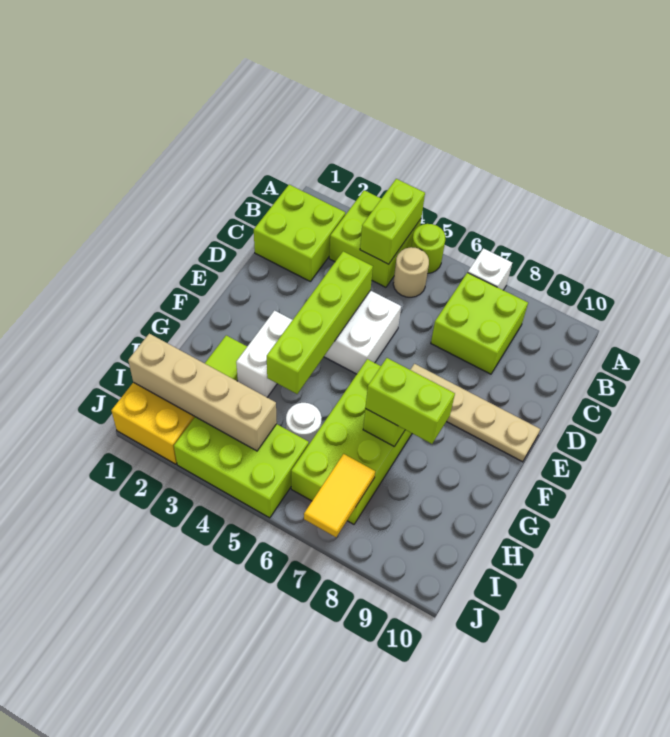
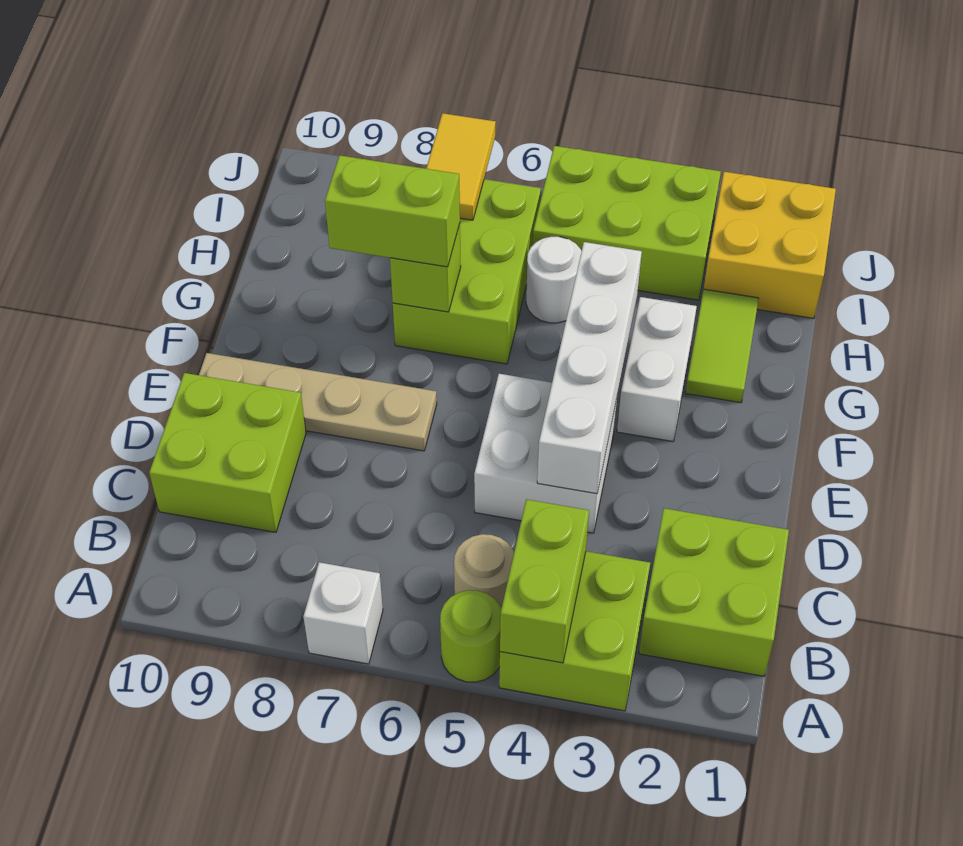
lime 2x2 brick [431,273,528,374] -> lime 2x2 brick moved to [149,373,306,532]
lime 1x4 brick [267,251,373,394] -> white 1x4 brick [537,242,642,494]
lime 2x4 brick [291,359,412,524] -> lime 2x3 brick [393,179,541,364]
tan 1x4 brick [128,334,277,451] -> none

